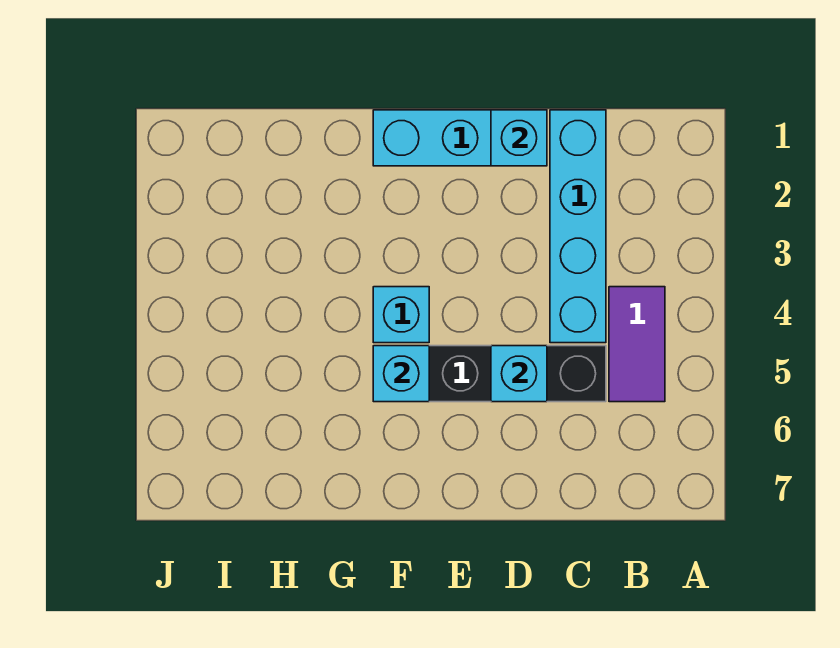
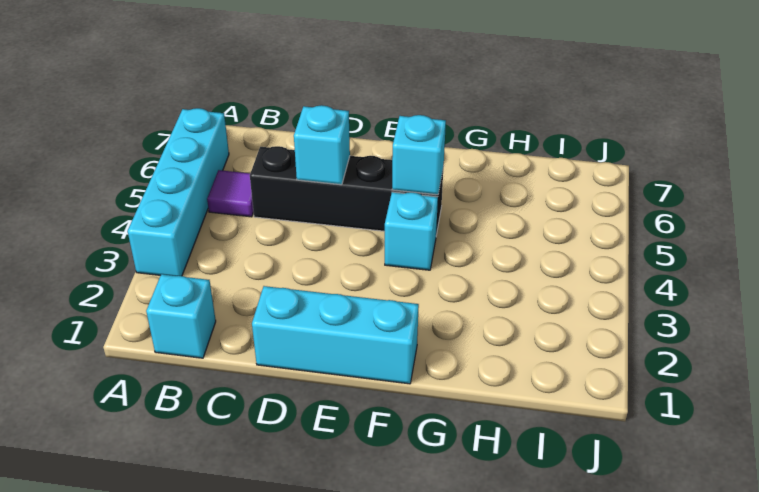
purple 1x2 tile [609,287,665,402] -> purple 1x1 tile [207,170,253,217]
cyan 1x4 brick [550,110,606,343] -> cyan 1x4 brick moved to [128,108,229,276]
cyan 1x1 brick [491,110,547,166] -> cyan 1x1 brick moved to [146,274,216,358]

